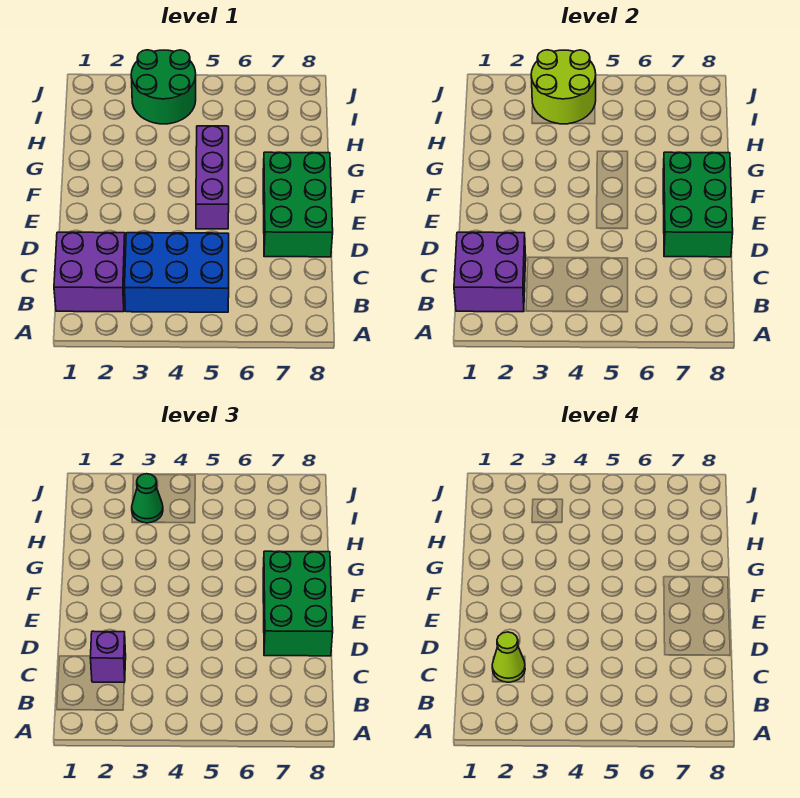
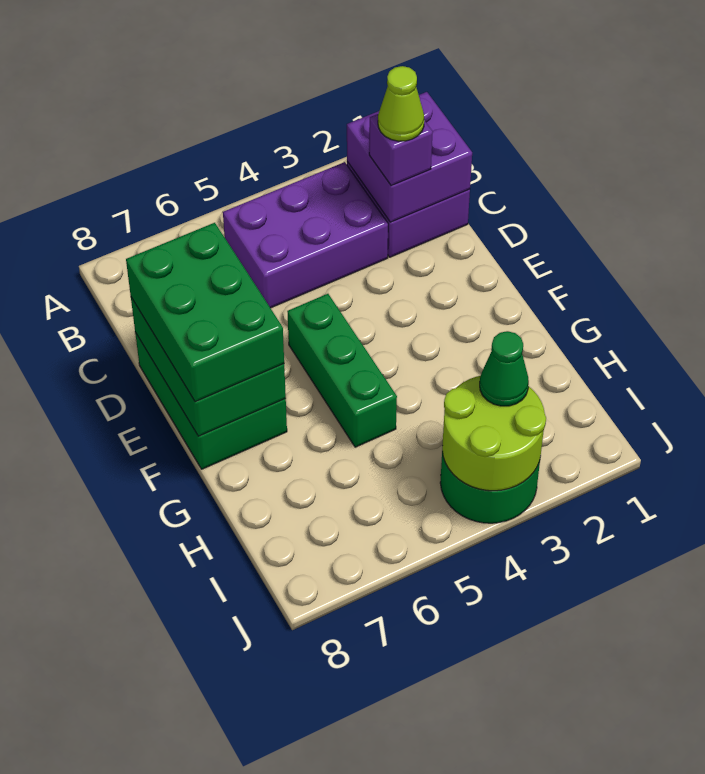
blue 2x3 brick [125,233,229,312] -> purple 2x3 brick [223,162,388,308]
purple 1x3 brick [196,126,229,229] -> green 1x3 brick [287,294,397,447]

